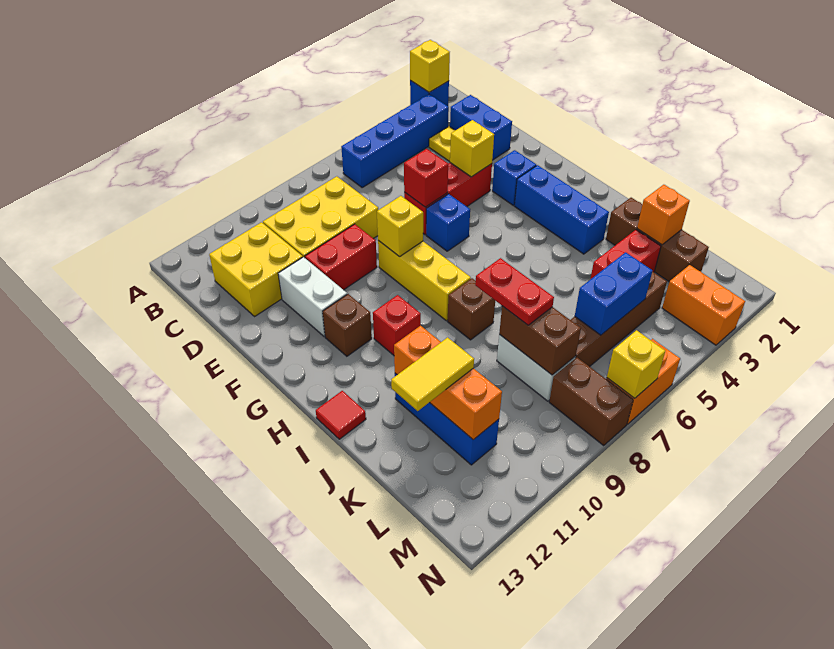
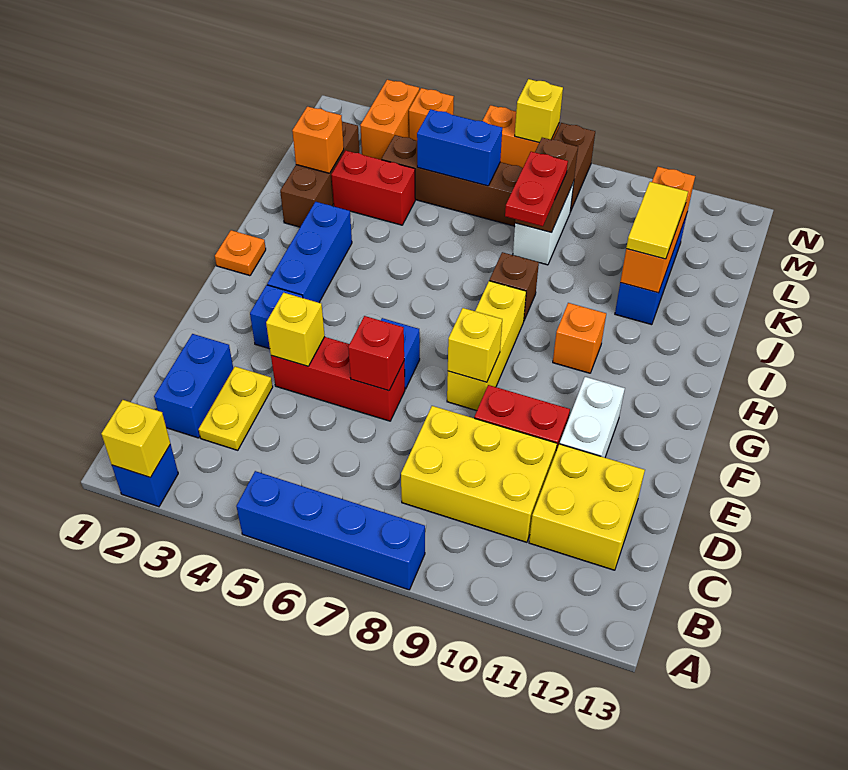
blue 1x4 brick [341,94,449,187] -> blue 1x4 brick moved to [236,471,425,590]
brown 1x1 brick [323,294,372,356] -> none
none -> orange 1x1 plate [215,230,266,276]
red 1x1 brick [373,295,421,355] -> orange 1x1 brick [553,303,606,373]
red 1x1 tile [316,391,366,439] -> none
yellow 1x2 tile [391,337,474,411] -> yellow 1x2 tile turned to [626,182,688,259]
none -> orange 1x1 brick [409,88,454,141]

